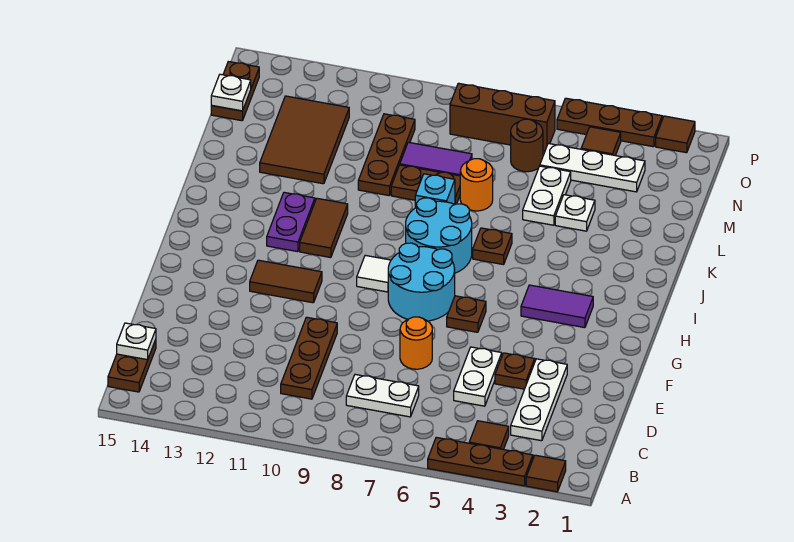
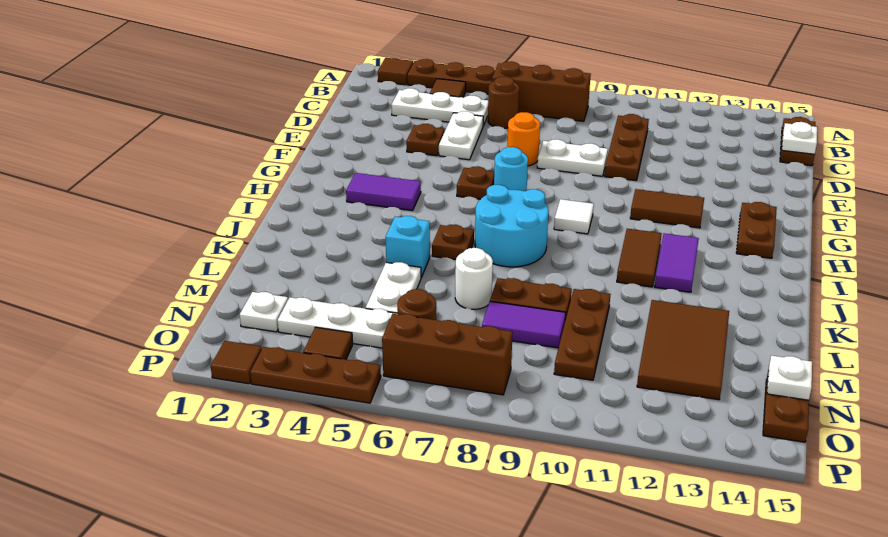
none -> brown 1x3 brick [492,61,591,121]
white 1x3 plate [511,359,567,441] -> white 1x3 plate turned to [392,88,488,126]
none -> brown 1x1 round brick [488,77,519,128]
white 1x2 plate [346,374,419,417] -> white 1x2 plate moved to [537,139,608,176]
cyan 2x2 round brick [388,243,455,321] -> cyan 1x1 round brick [494,147,528,191]
none -> brown 1x2 plate [736,202,777,258]
purple 1x2 plate [267,192,315,252] -> purple 1x2 tile [655,233,699,292]
cyan 1x1 brick [415,174,455,208] -> cyan 1x1 brick moved to [386,216,430,278]
white 1x1 plate [555,195,595,231] -> white 1x1 plate moved to [240,292,288,332]
orange 1x1 round brick [460,159,493,211] -> white 1x1 round brick [455,248,493,309]

